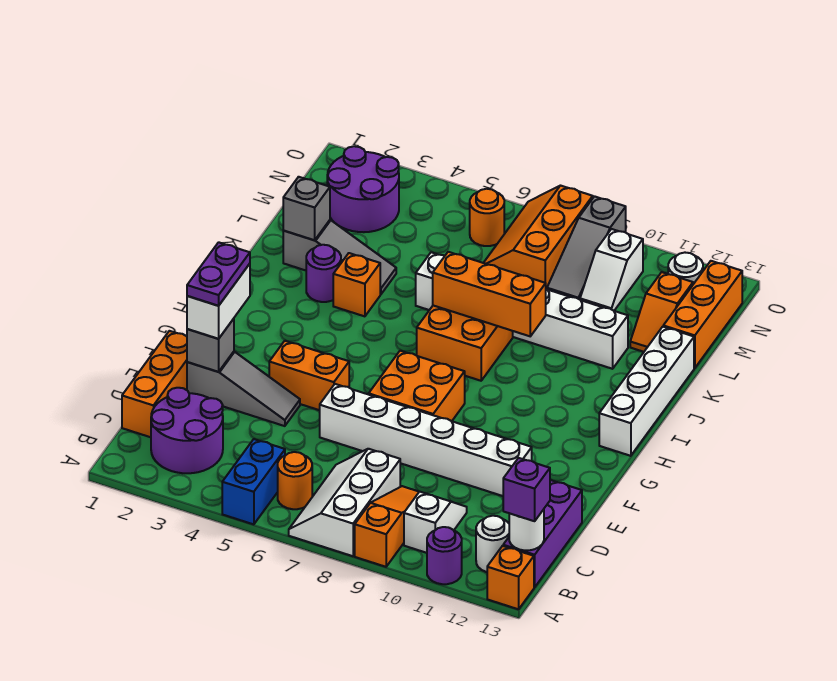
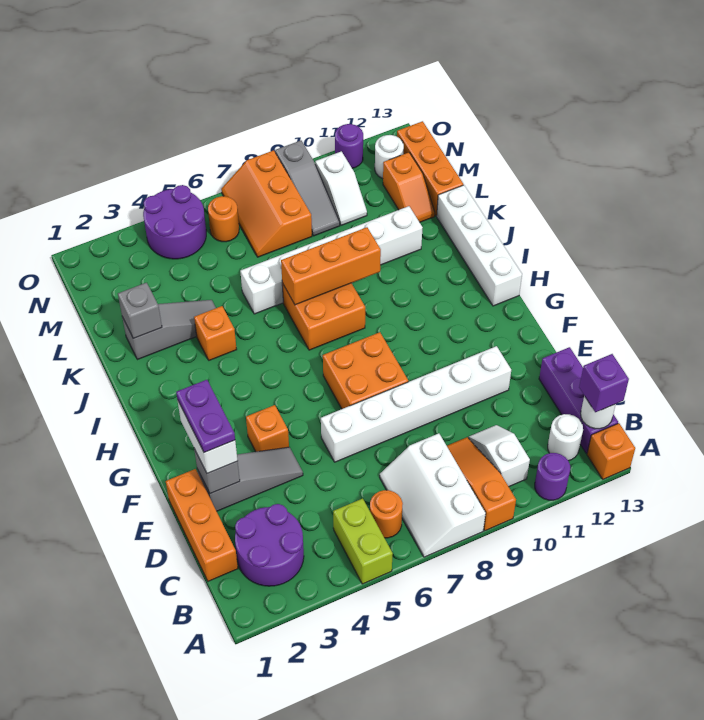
blue 1x2 brick [222,439,285,524] -> lime 1x2 brick [333,499,393,584]
orange 1x2 brick [269,341,349,410] -> orange 1x1 brick [246,405,289,452]
purple 1x1 round brick [306,245,341,302] -> purple 1x1 round brick moved to [335,124,363,168]
purple 2x2 round brick [327,146,399,232] -> purple 2x2 round brick moved to [143,185,206,259]

